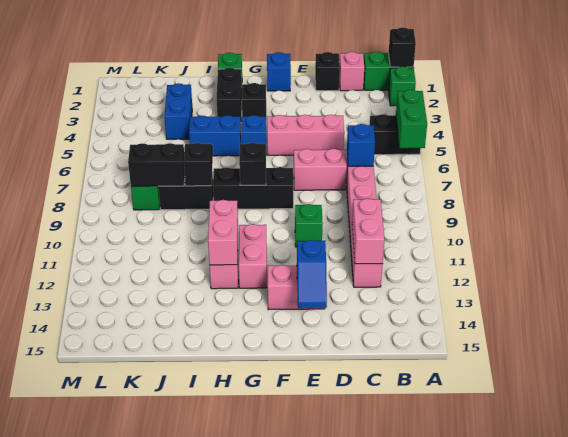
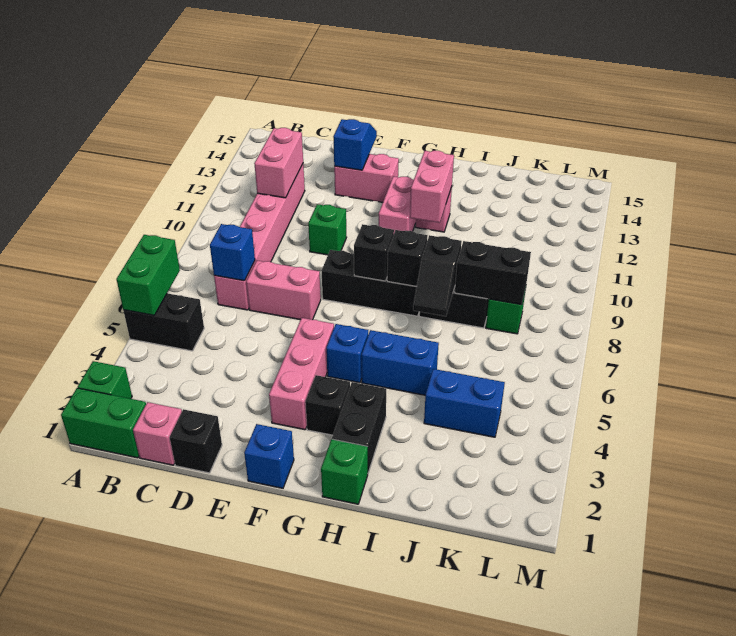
black 1x1 brick [389,27,416,67] -> black 1x1 brick moved to [387,230,428,287]
pink 1x3 brick [267,115,344,155] -> pink 1x3 brick turned to [269,318,334,430]
blue 1x2 brick [164,83,192,139] -> blue 1x2 brick turned to [424,369,505,437]

